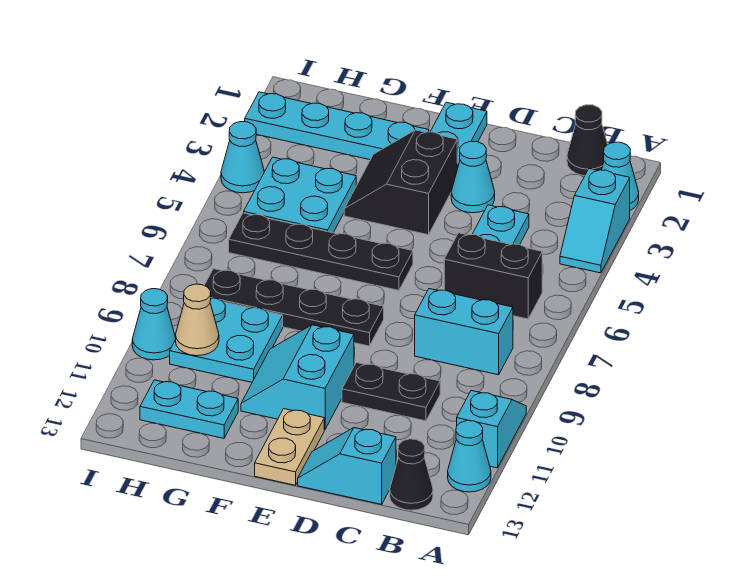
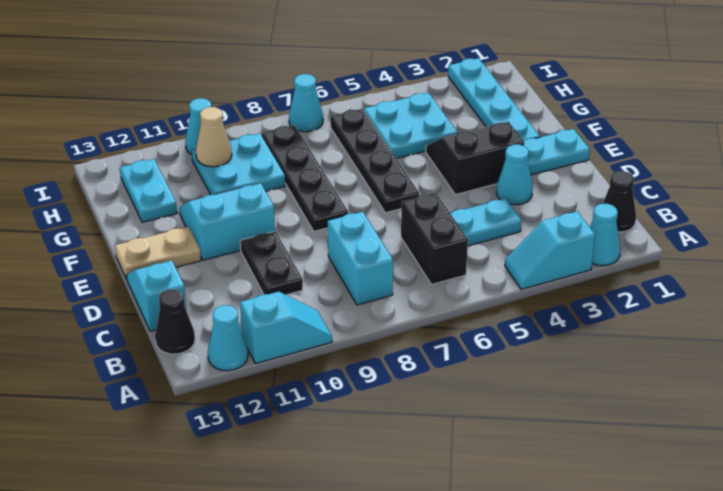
cyan 1x1 cone [221,122,264,193] -> cyan 1x1 cone moved to [289,74,323,132]

